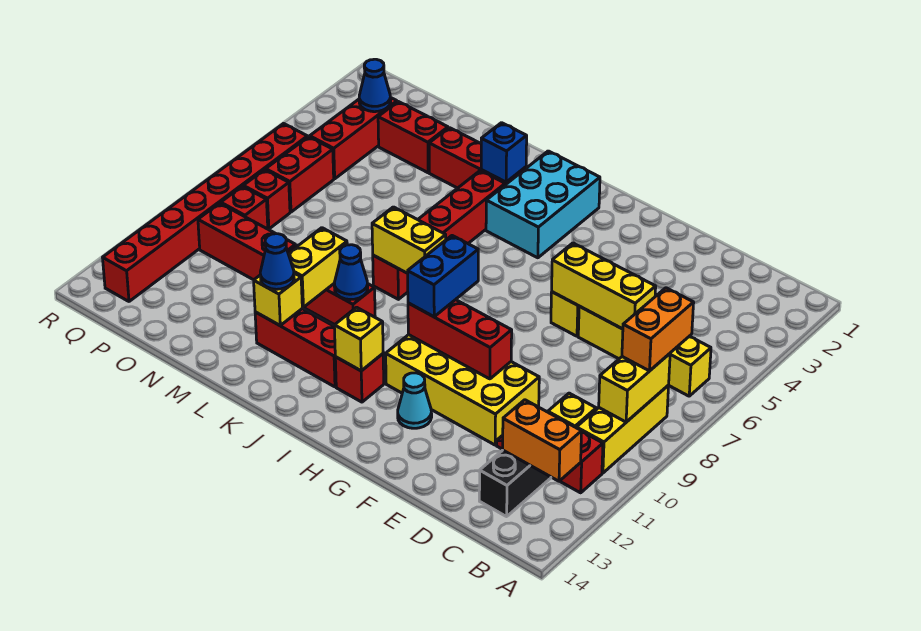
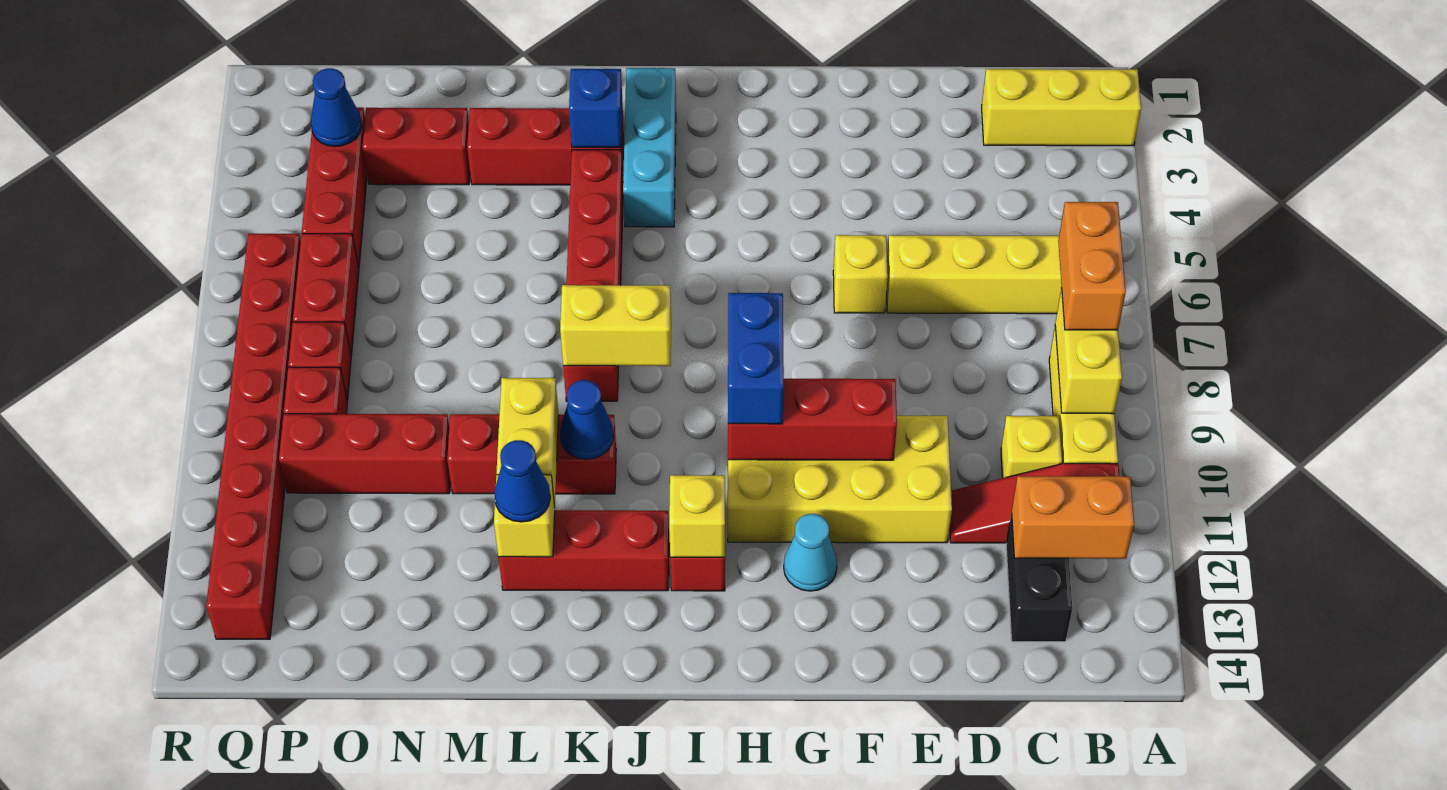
yellow 1x3 brick [552,243,656,329] -> yellow 1x3 brick moved to [982,69,1141,146]
cyan 2x3 brick [486,151,600,258] -> cyan 1x3 brick [623,68,676,227]

